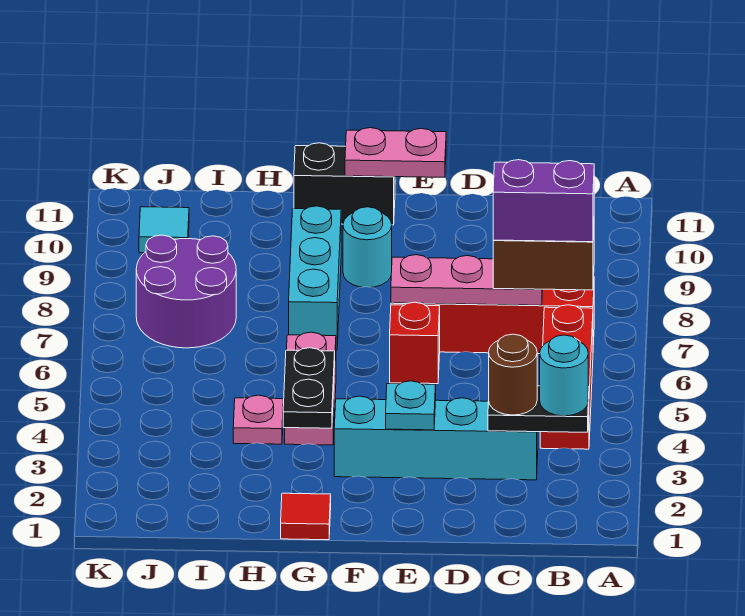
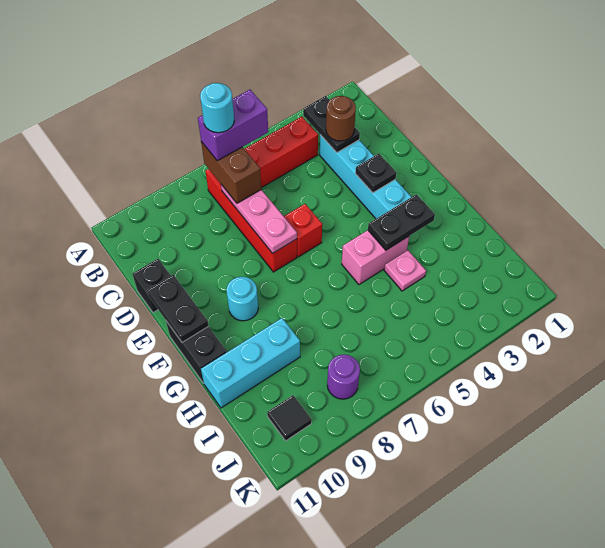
cyan 1x1 round brick [540,335,588,416] -> cyan 1x1 round brick moved to [200,83,234,133]
purple 1x2 brick [493,160,594,242] -> purple 1x2 brick turned to [198,90,268,161]
none -> black 1x1 brick [132,259,171,312]
cyan 1x1 plate [386,381,436,430] -> black 1x1 plate [355,153,396,193]
pink 1x2 plate [345,128,446,177] -> black 1x2 plate [147,275,208,342]
red 1x1 tile [281,493,331,540] -> none
cyan 1x3 brick [289,206,341,350] -> cyan 1x3 brick moved to [201,318,300,408]
purple 2x2 round brick [136,235,236,348] -> purple 1x1 round brick [327,355,360,399]
cyan 1x1 tile [139,207,189,253] -> black 1x1 tile [267,395,312,441]

